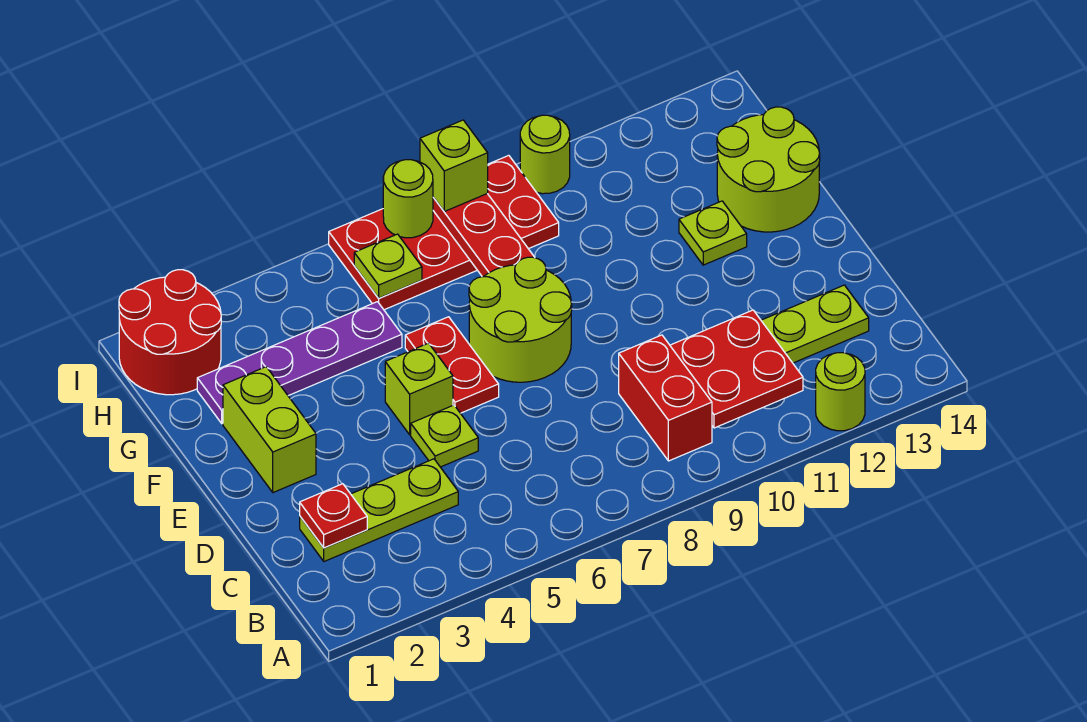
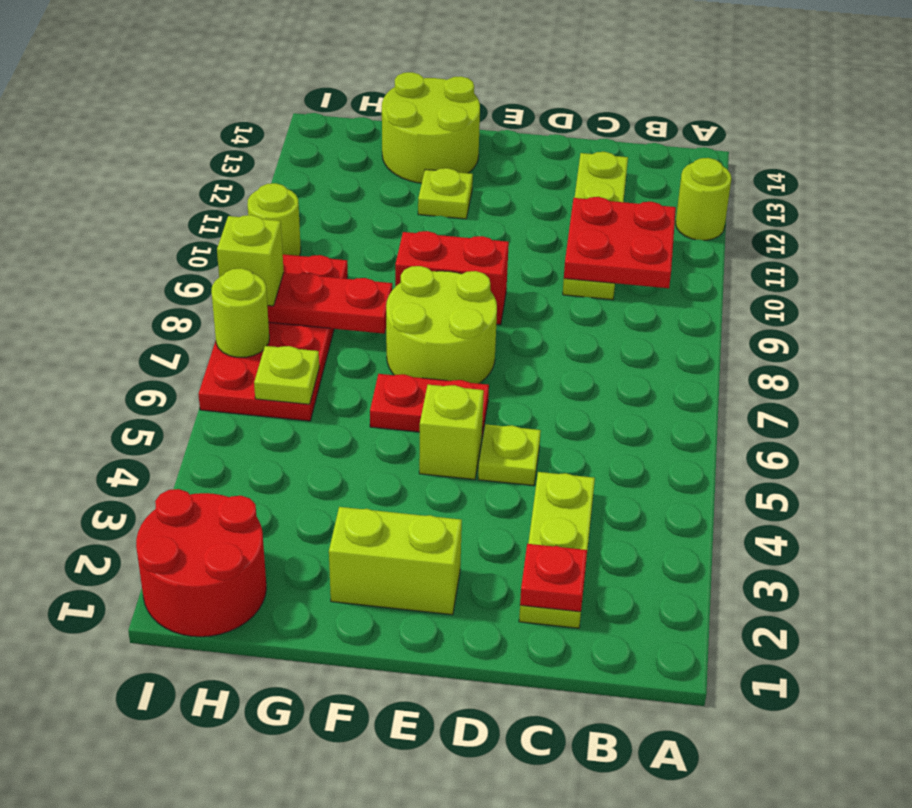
red 1x2 brick [619,335,712,461] -> red 1x2 brick moved to [395,231,509,325]
purple 1x4 plate [197,302,402,424] -> none

